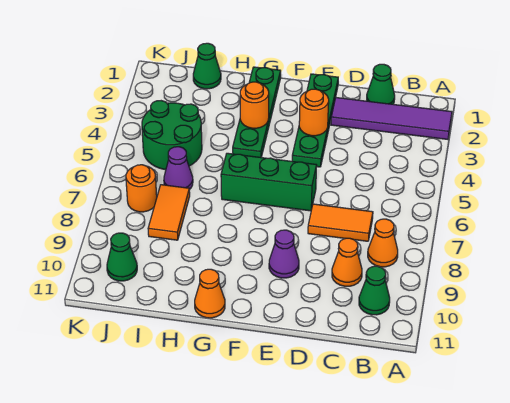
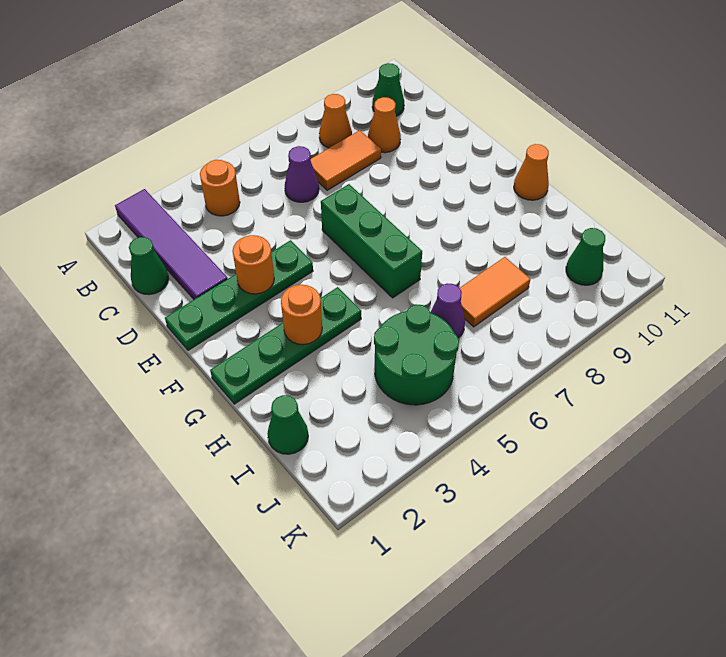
orange 1x2 tile [308,204,373,241] -> orange 1x2 tile turned to [311,130,381,190]
purple 1x1 cone [269,230,299,278] -> purple 1x1 cone moved to [285,146,319,202]
orange 1x1 round brick [126,165,157,212] -> orange 1x1 round brick moved to [200,160,240,216]

